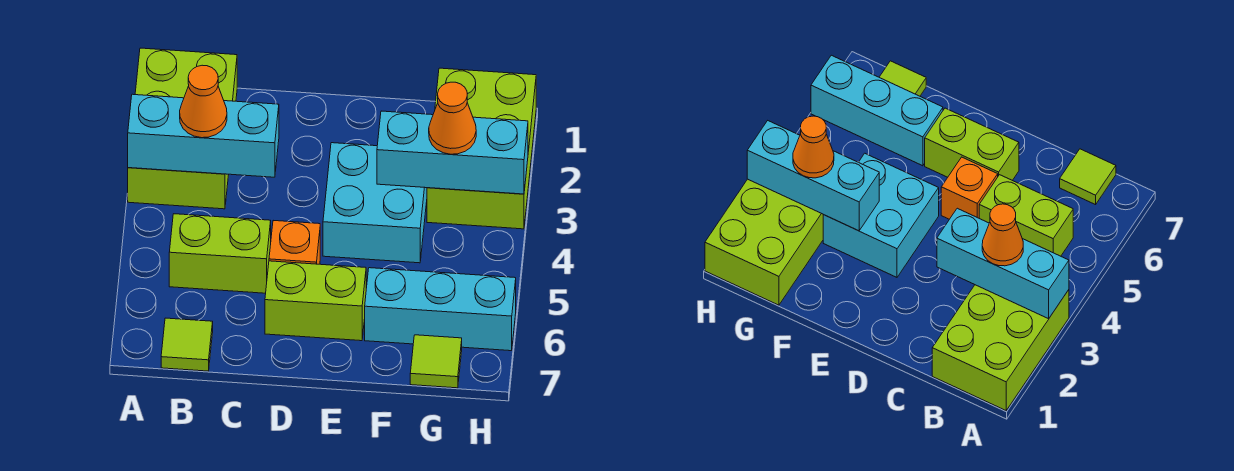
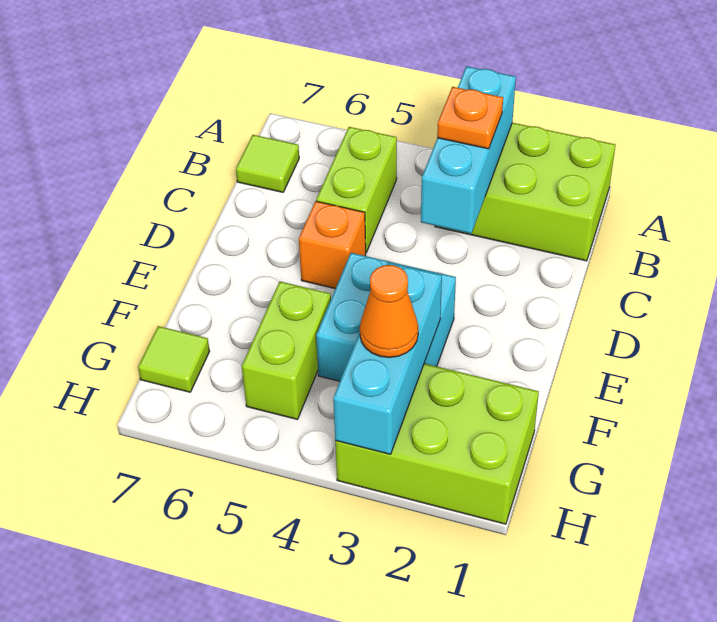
orange 1x1 cone [180,65,227,138] -> orange 1x1 plate [437,87,503,149]
lime 1x2 brick [265,261,366,341] -> lime 1x2 brick moved to [242,282,331,419]
cyan 1x3 brick [365,268,516,351] -> none

